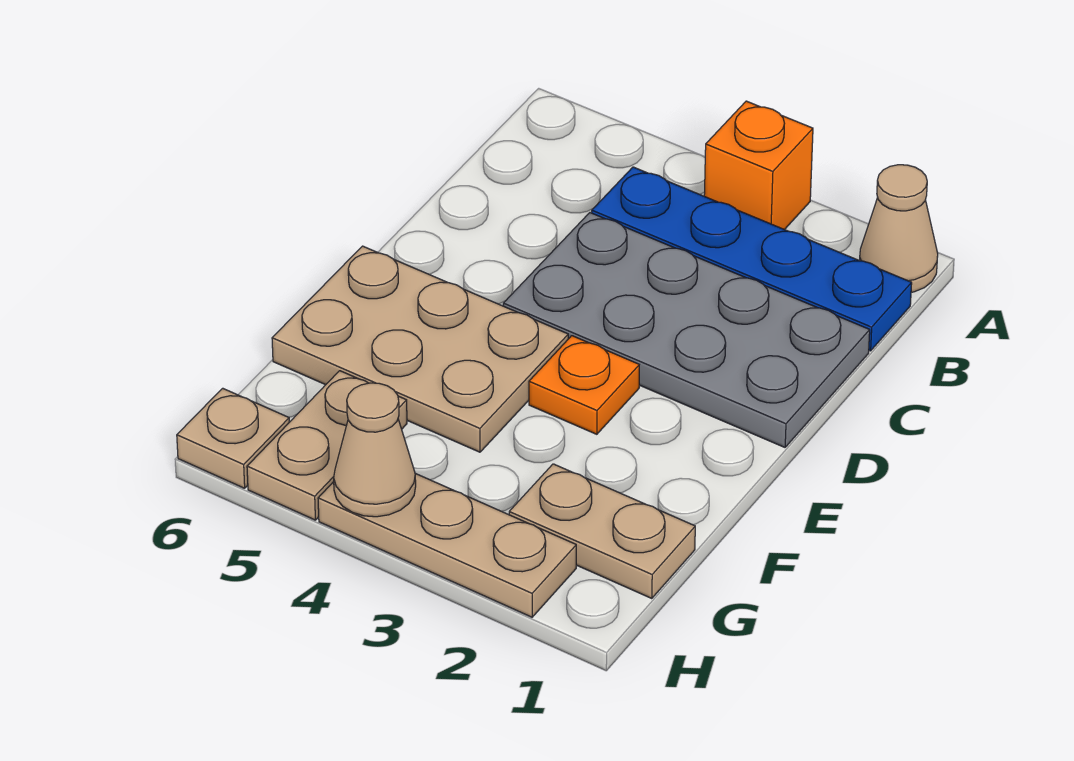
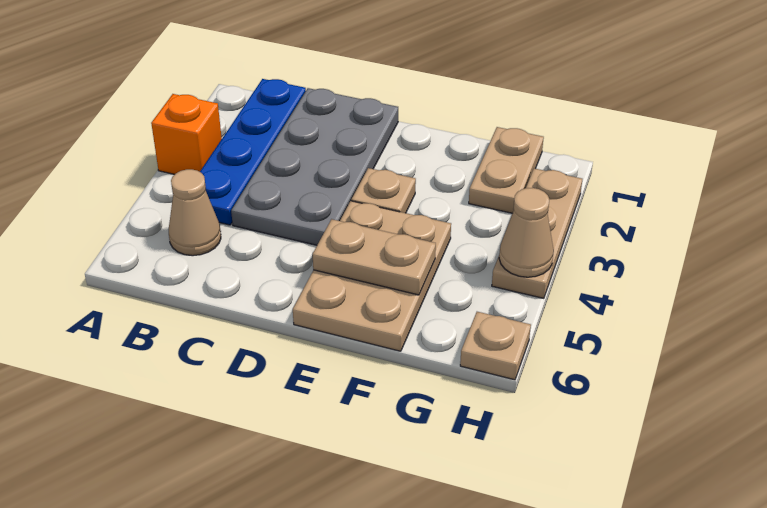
tan 1x1 cone [860,165,938,292] -> tan 1x1 cone moved to [169,169,221,256]
orange 1x1 plate [529,336,639,434] -> tan 1x1 plate [351,168,416,213]
tan 1x2 plate [247,371,407,520] -> tan 1x2 plate moved to [313,219,436,295]

